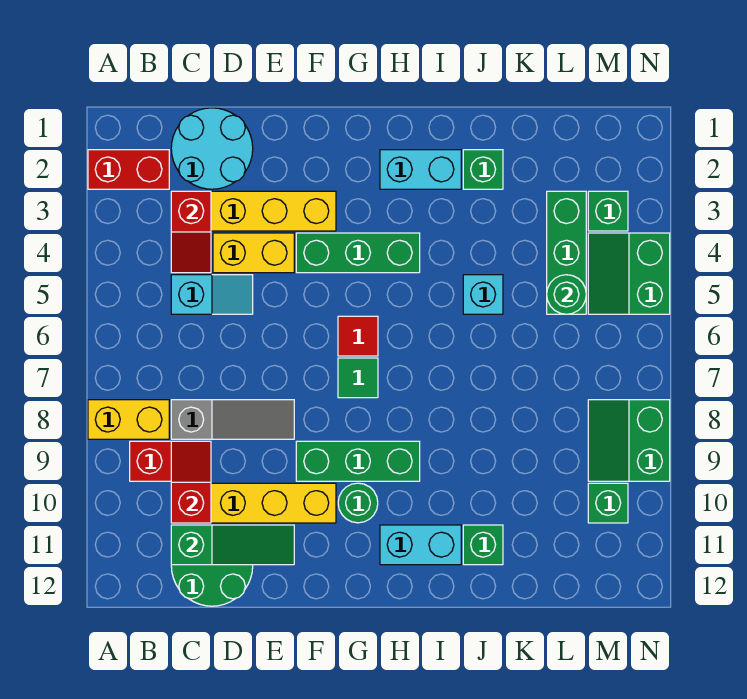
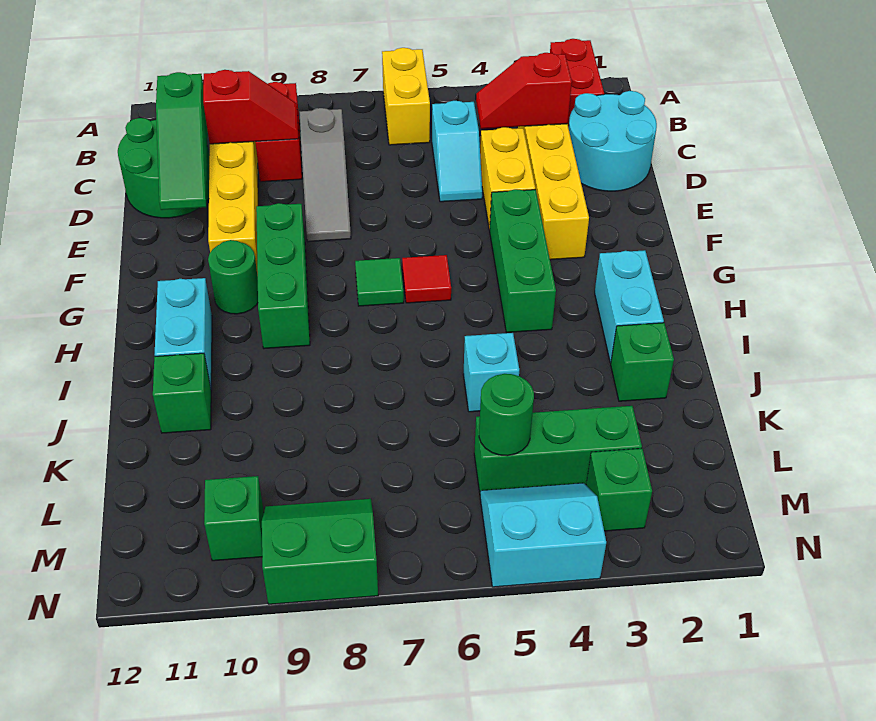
yellow 1x2 brick [88,400,169,439] -> yellow 1x2 brick moved to [382,48,430,145]
green 2x2 slope [588,233,670,314] -> cyan 2x2 slope [480,483,606,587]

